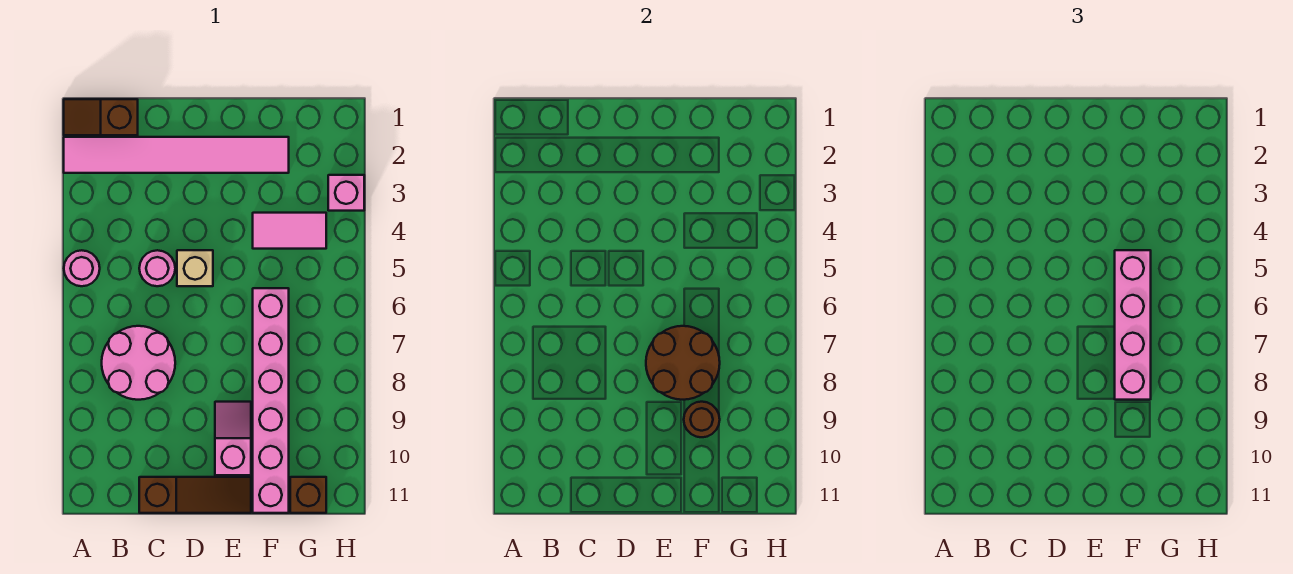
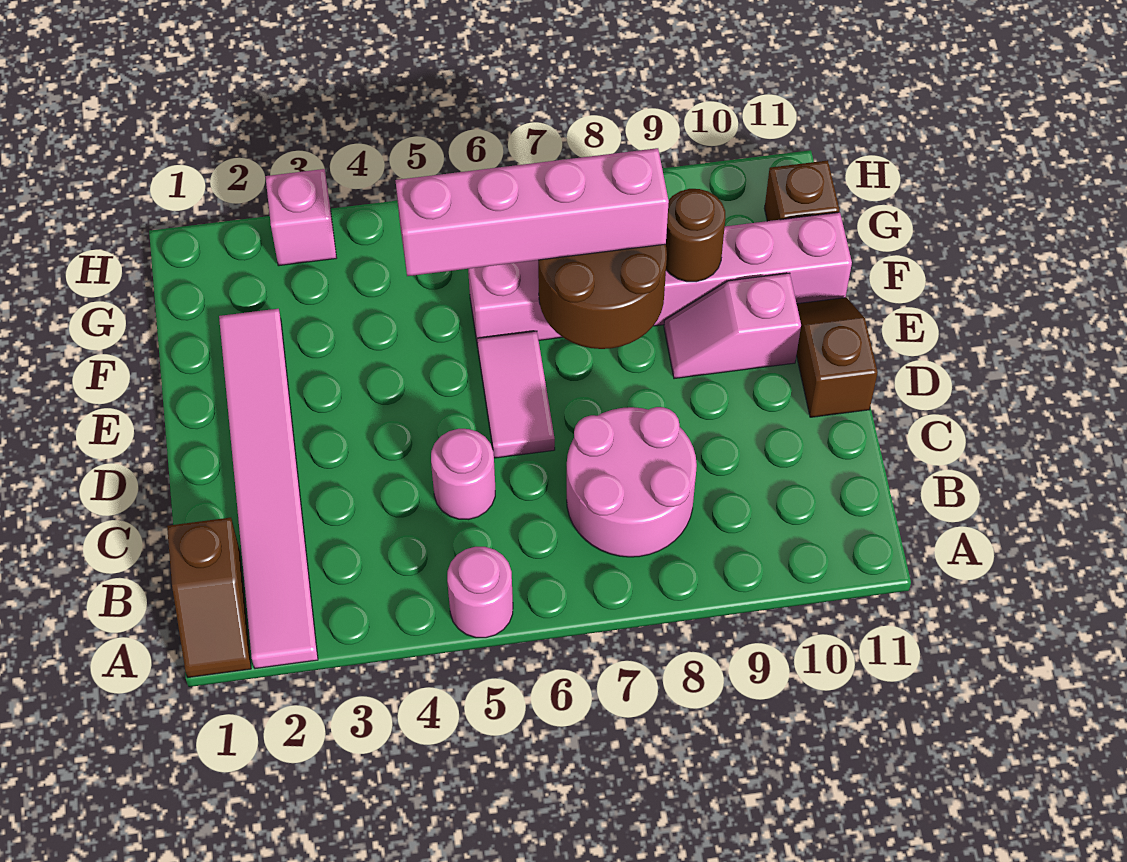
brown 1x3 slope [139,477,251,513] -> brown 1x2 slope [796,298,878,417]
tan 1x1 brick [177,250,213,286] -> none
pink 1x2 tile [253,213,326,249] -> pink 1x2 tile moved to [477,331,555,458]

